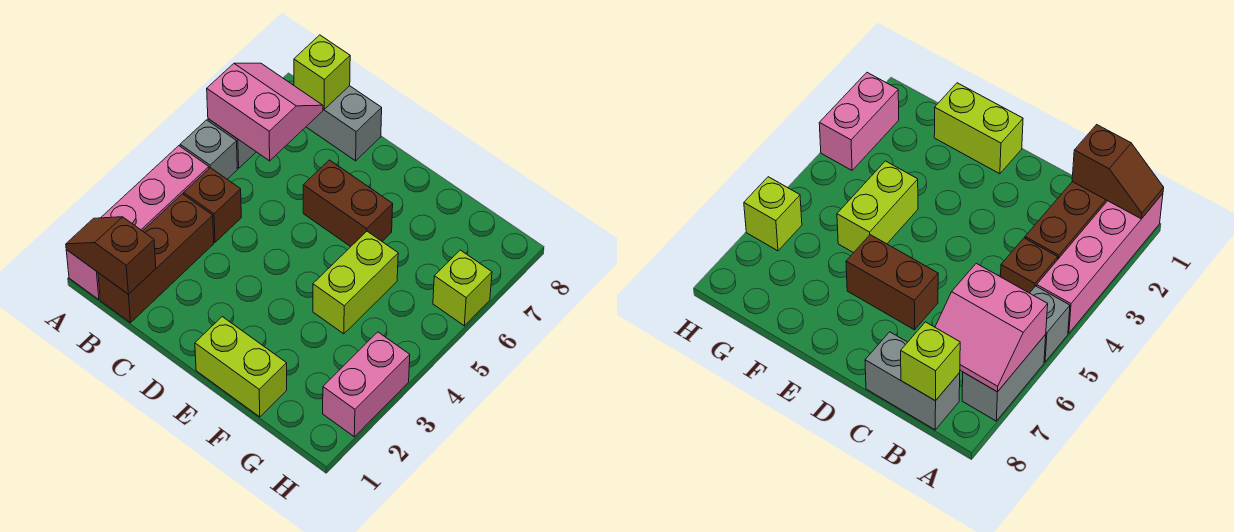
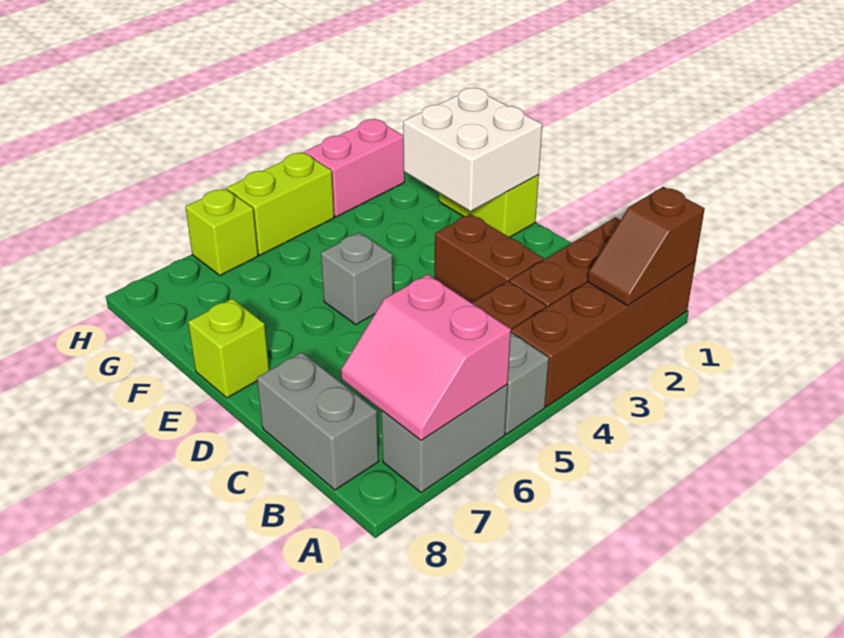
pink 1x4 brick [66,146,209,300] -> brown 1x4 brick [511,262,695,407]
brown 1x2 slope [66,217,156,294] -> brown 1x2 slope turned to [587,187,705,305]
lime 1x1 brick [294,35,350,109] -> lime 1x1 brick moved to [188,299,269,398]
brown 1x2 brick [303,160,393,247] -> brown 1x2 brick moved to [435,214,543,303]
none -> white 2x2 brick [403,88,542,211]
none -> grey 1x1 brick [321,233,393,324]
lime 1x2 brick [313,231,398,334] -> lime 1x2 brick moved to [227,152,334,255]

